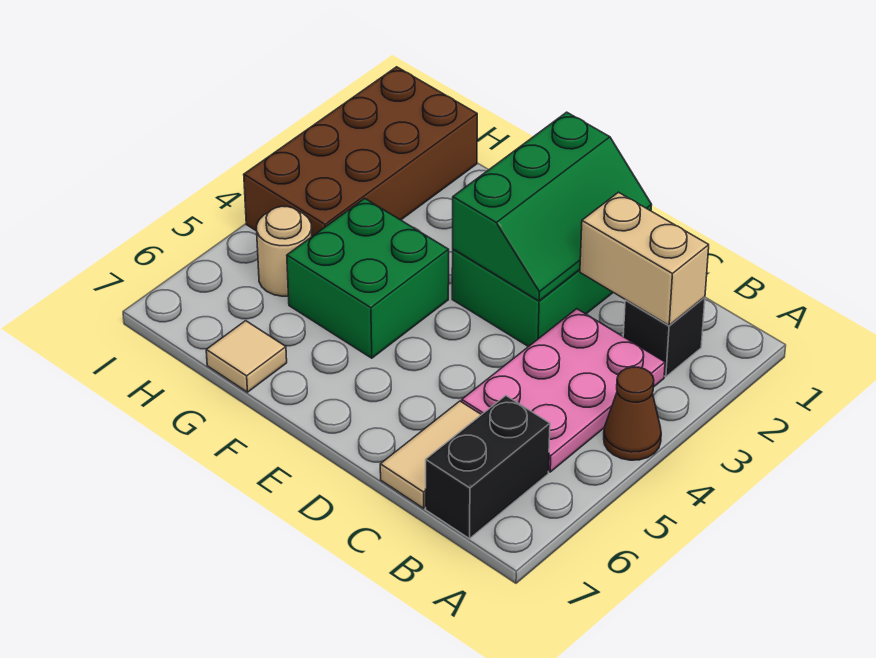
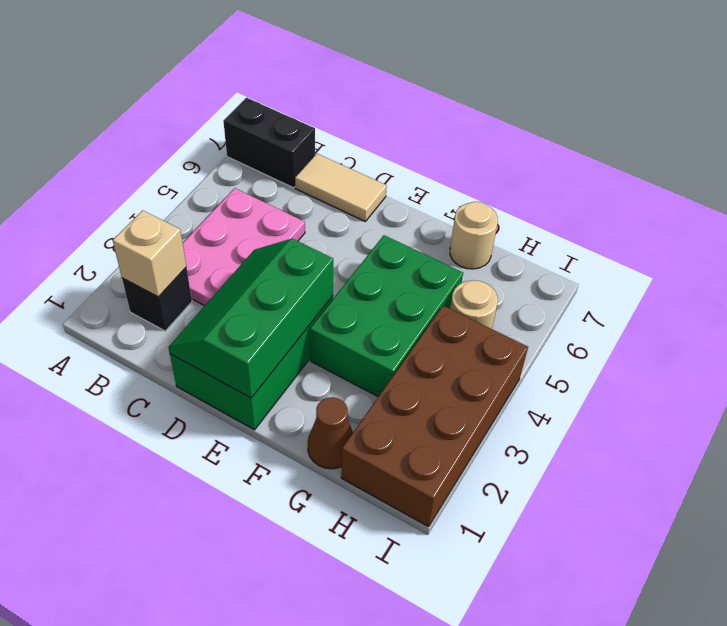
brown 1x1 cone [604,367,661,460] -> brown 1x1 cone moved to [308,397,353,469]
tan 1x2 brick [580,192,709,326] -> tan 1x1 brick [113,210,186,297]
black 1x2 brick [426,396,550,539] -> black 1x2 brick turned to [223,98,315,188]
tan 1x2 tile [380,401,481,508] -> tan 1x2 tile turned to [295,154,387,221]
green 2x2 brick [287,198,449,358] -> green 2x3 brick [310,235,463,397]
tan 1x1 tile [206,321,287,392] -> tan 1x1 round brick [450,202,498,269]

